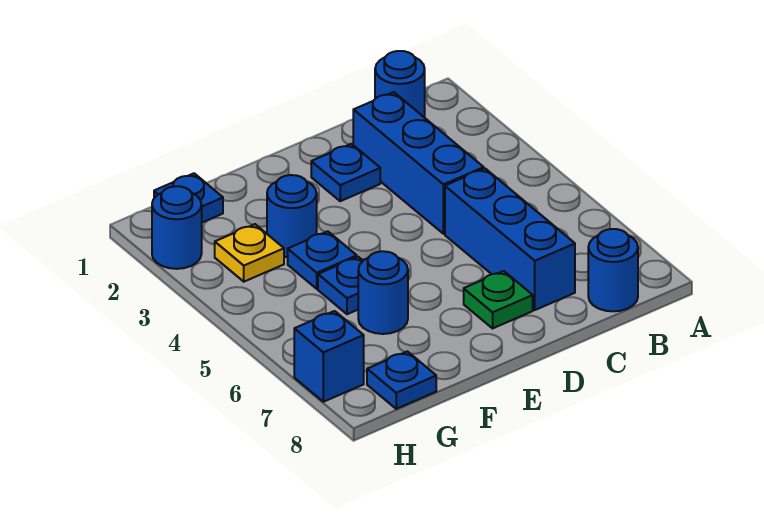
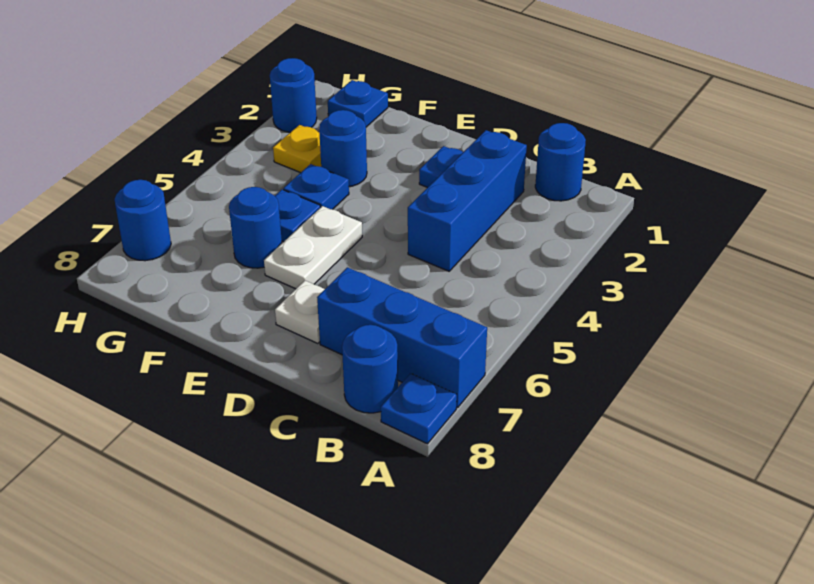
blue 1x3 brick [445,169,575,310] -> blue 1x3 brick turned to [317,267,487,408]
green 1x1 plate [464,271,533,328] -> white 1x1 plate [275,281,325,344]
none -> white 1x2 plate [264,206,362,289]
blue 1x1 plate [367,351,436,409] -> blue 1x1 plate moved to [381,373,457,444]
blue 1x1 brick [294,311,364,402] -> blue 1x1 round brick [115,180,171,261]

